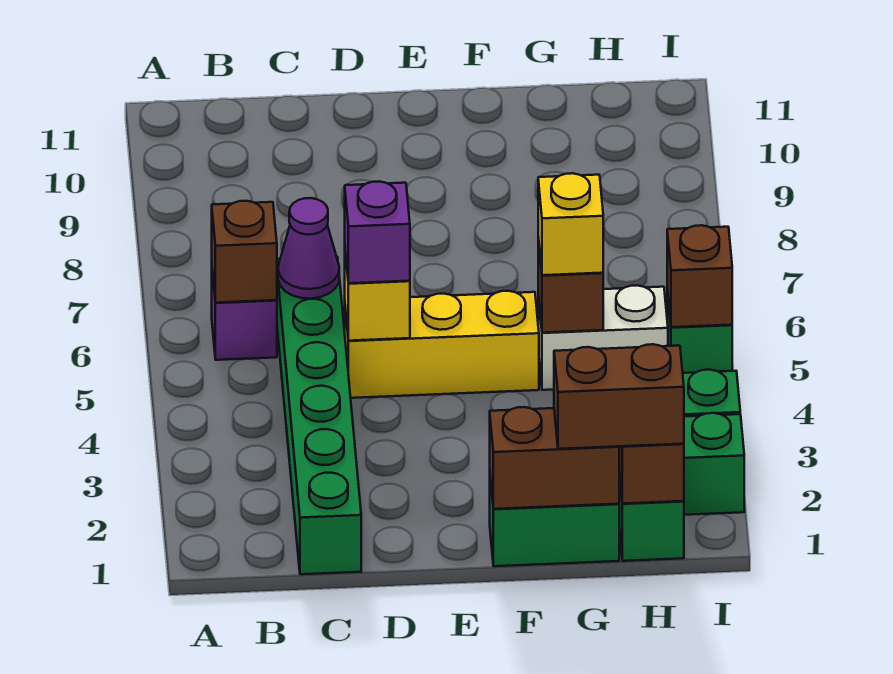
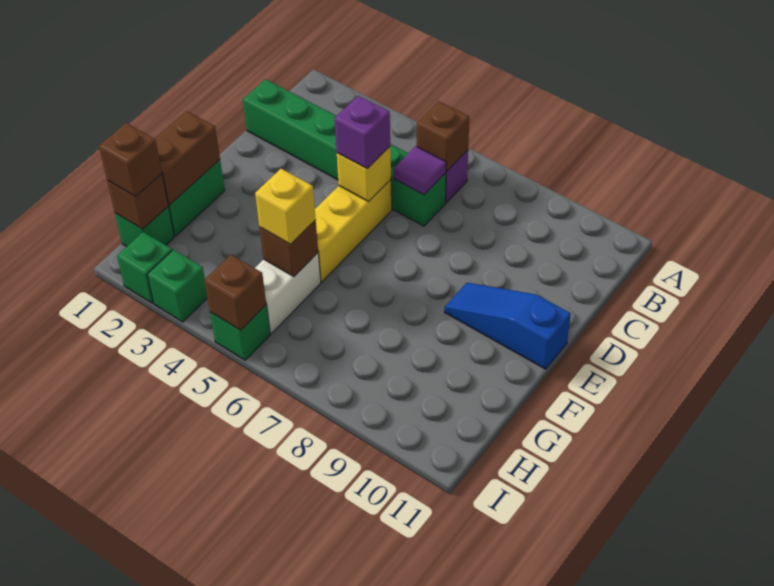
purple 1x1 cone [278,198,339,299] -> purple 1x1 tile [394,146,446,195]
none -> blue 1x3 slope [445,283,571,369]
brown 1x2 brick [554,344,684,449] -> brown 1x1 brick [99,123,162,197]

